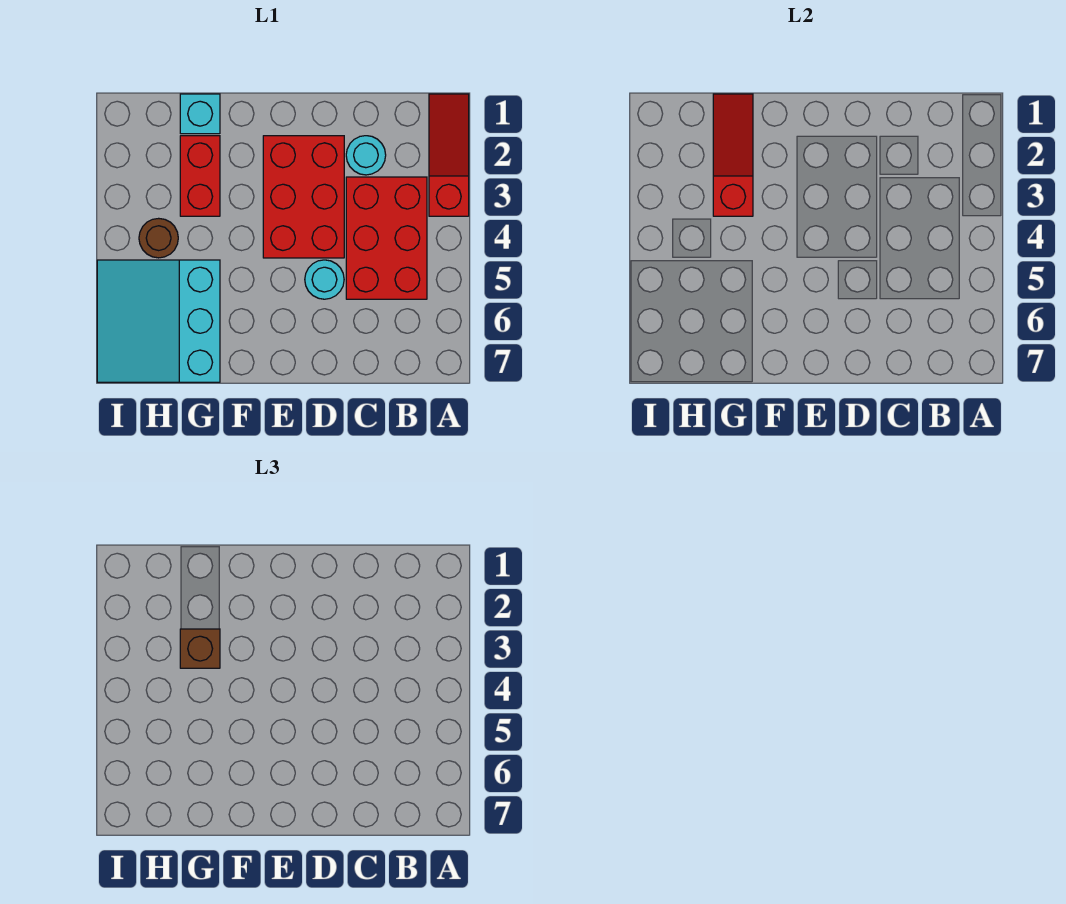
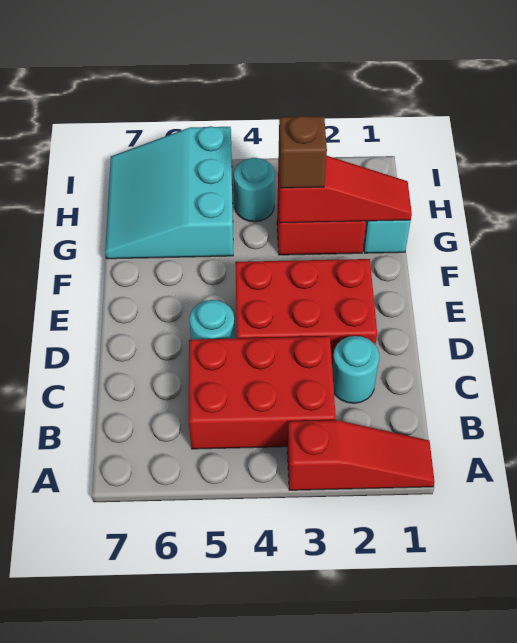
cyan 3x3 slope [97,260,220,382] -> cyan 3x3 slope turned to [105,126,233,259]
brown 1x1 round brick [139,218,178,258] -> cyan 1x1 round brick [234,158,275,222]

